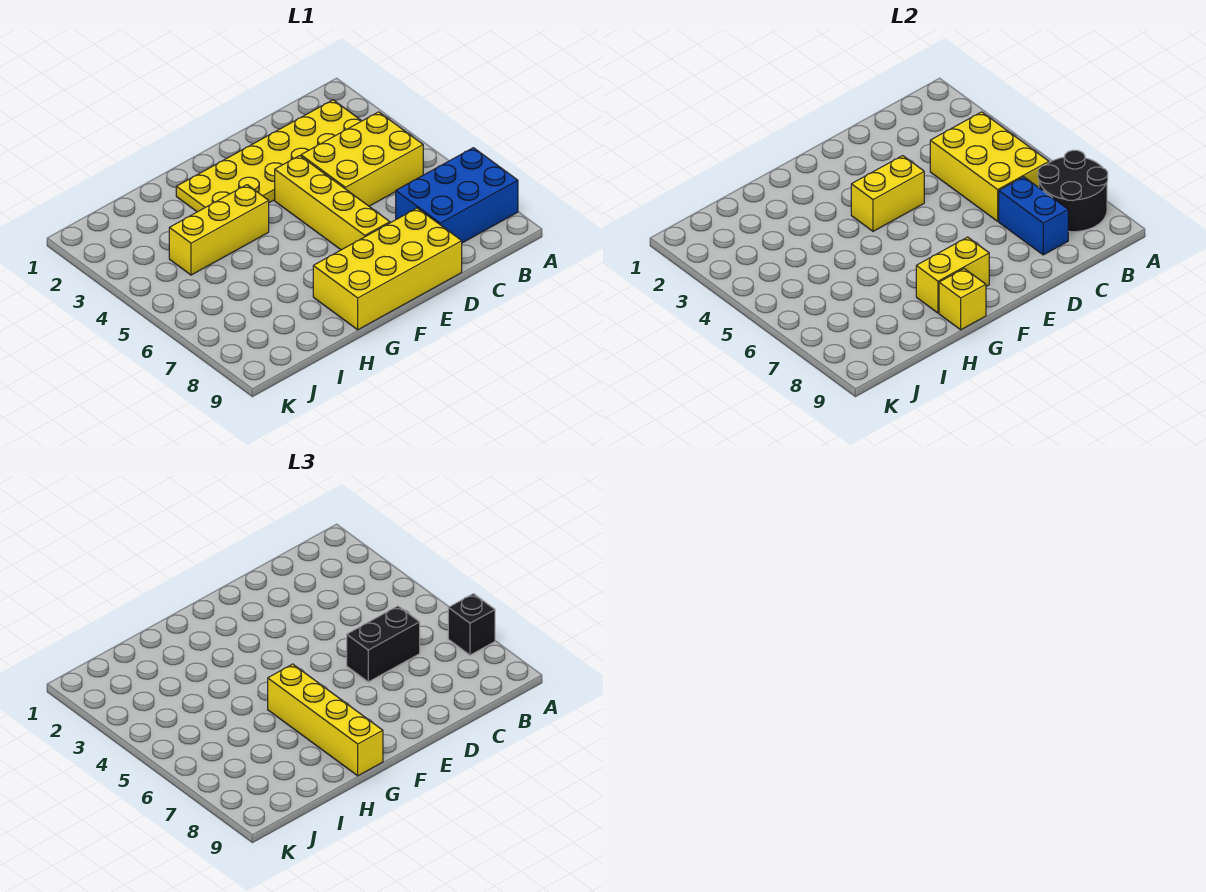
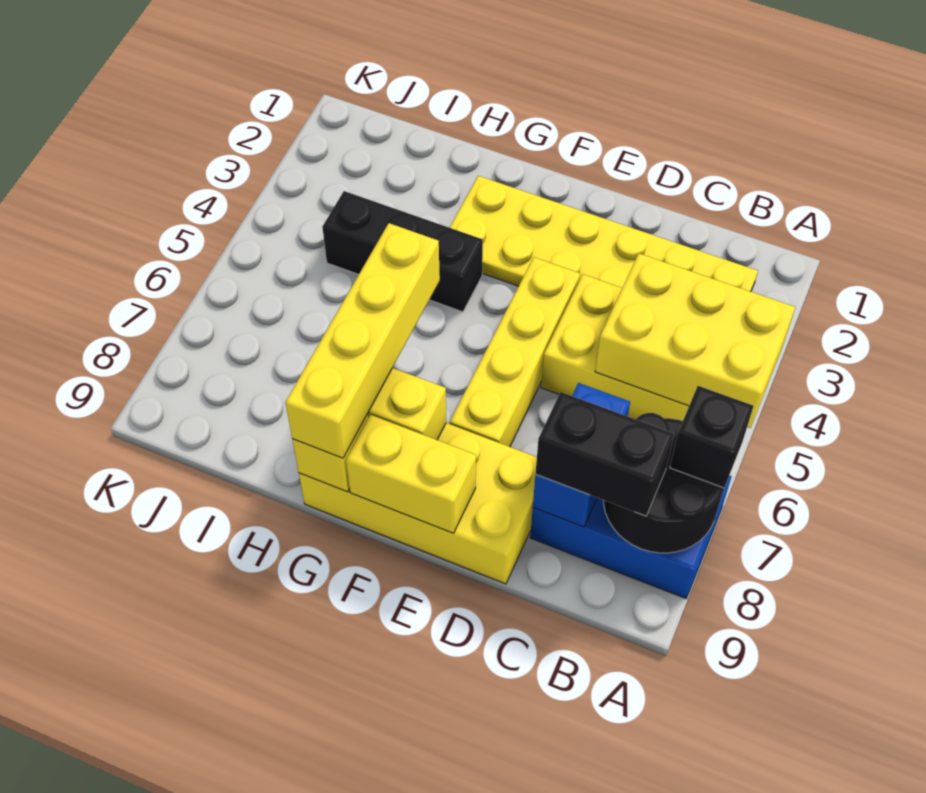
yellow 2x3 brick [930,112,1049,221] -> yellow 2x3 brick turned to [595,254,795,428]
black 1x2 brick [347,606,420,682] -> black 1x2 brick moved to [535,392,674,516]
yellow 1x2 brick [851,156,924,231] -> yellow 1x2 brick moved to [346,415,476,533]
yellow 1x3 brick [169,185,269,275] -> black 1x3 brick [322,191,483,312]

